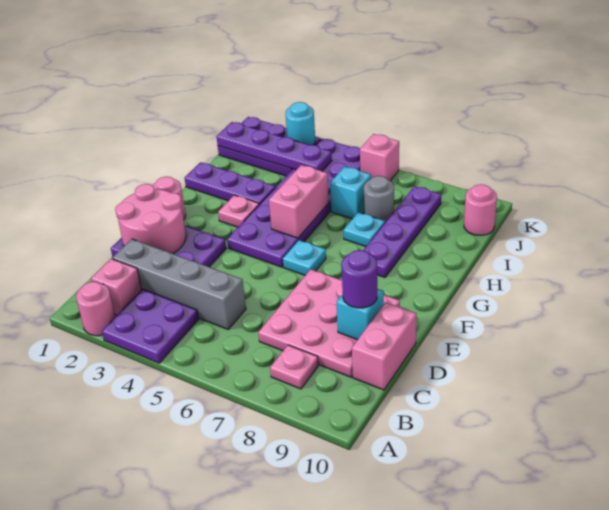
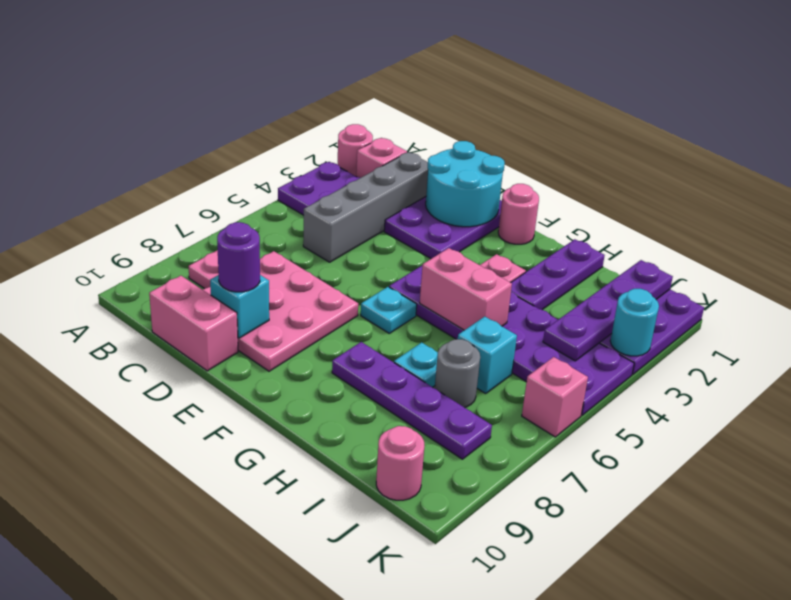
pink 2x2 round brick [115,184,186,254] -> cyan 2x2 round brick [426,141,505,227]

